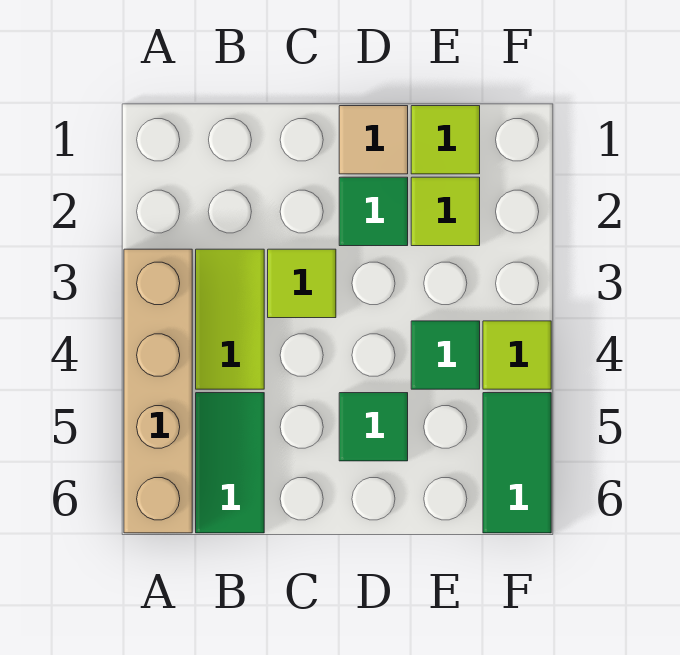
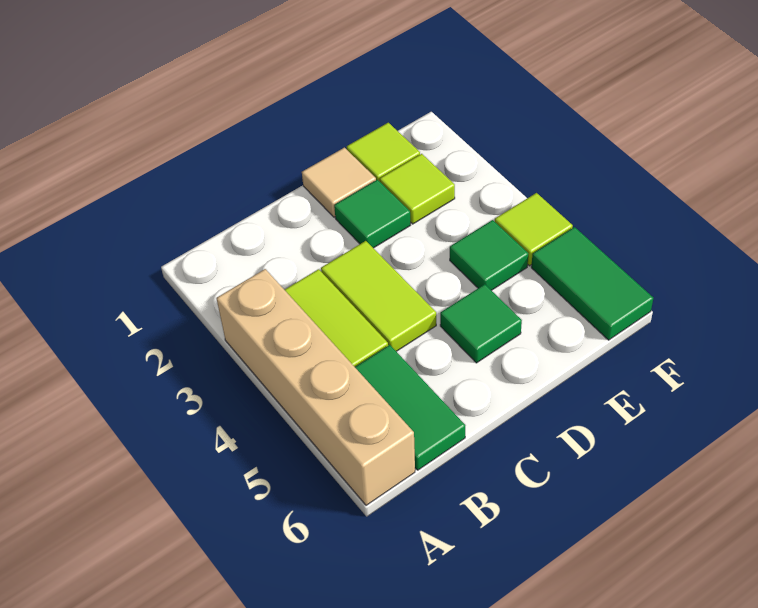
lime 1x1 tile [268,249,336,318] -> lime 1x2 tile [321,241,436,351]

